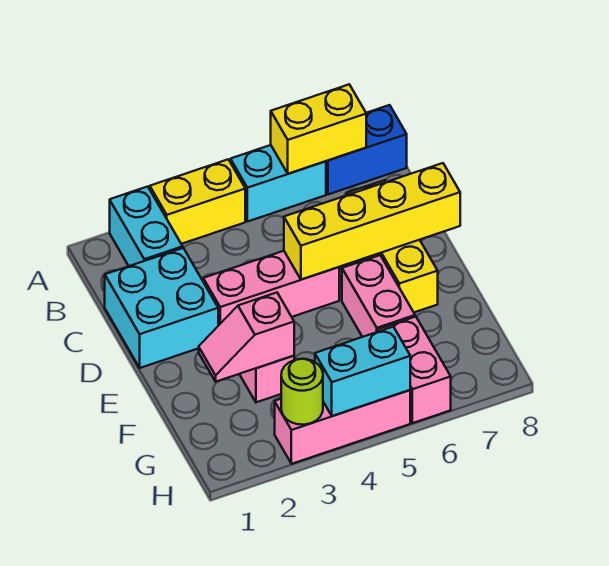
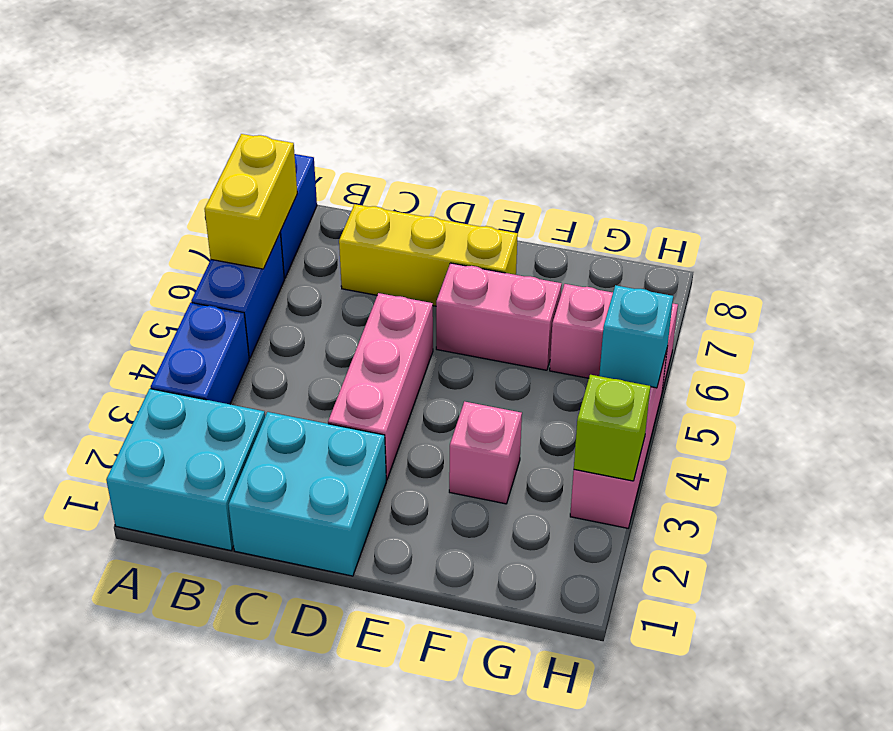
cyan 1x2 brick [110,187,183,266] -> cyan 2x2 brick [106,389,265,550]
yellow 1x2 brick [150,159,245,244] -> blue 1x2 brick [151,303,249,404]
cyan 1x2 brick [230,145,326,222] -> blue 1x2 brick [191,234,284,358]
yellow 1x4 brick [284,163,460,280] -> none
pink 1x2 slope [199,293,294,382] -> none
lime 1x1 round brick [281,359,323,425] -> lime 1x1 brick [574,375,651,481]
cyan 1x2 brick [315,327,410,416] -> cyan 1x1 brick [599,285,673,388]

